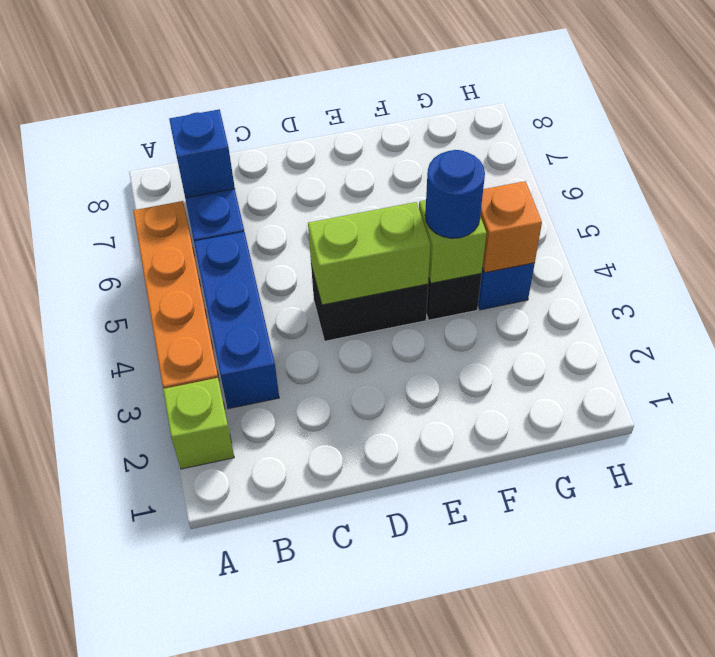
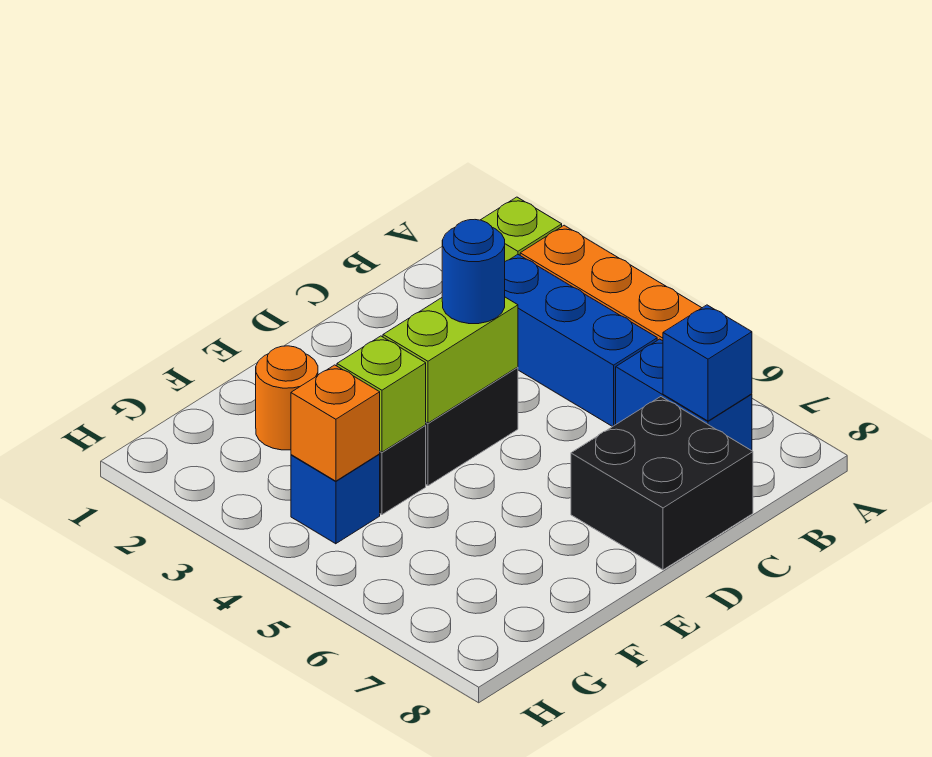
none -> black 2x2 brick [571,397,753,570]
none -> orange 1x1 round brick [256,346,318,450]
blue 1x1 round brick [425,150,485,238] -> blue 1x1 round brick moved to [442,220,505,324]

